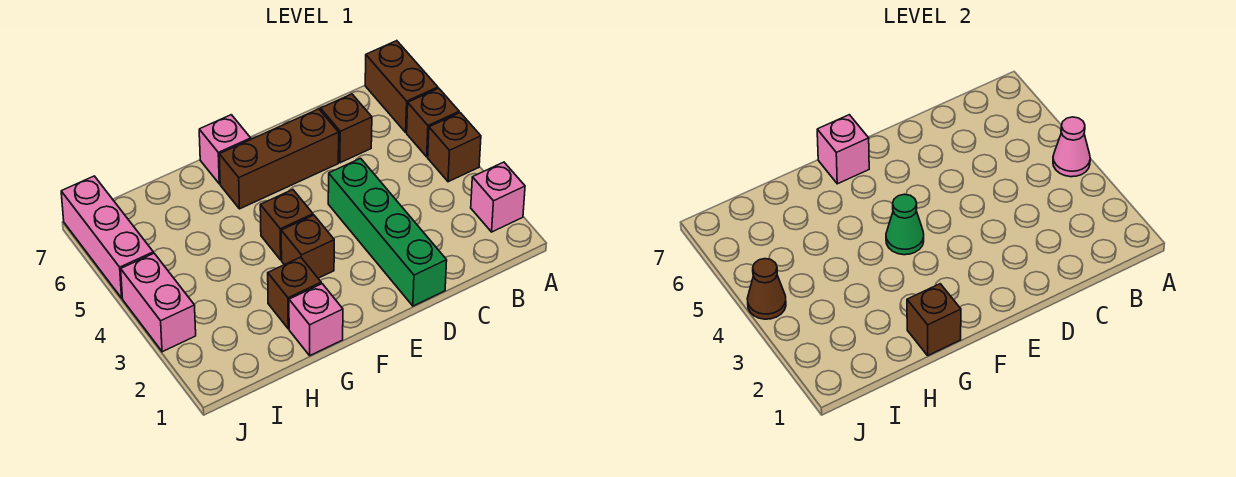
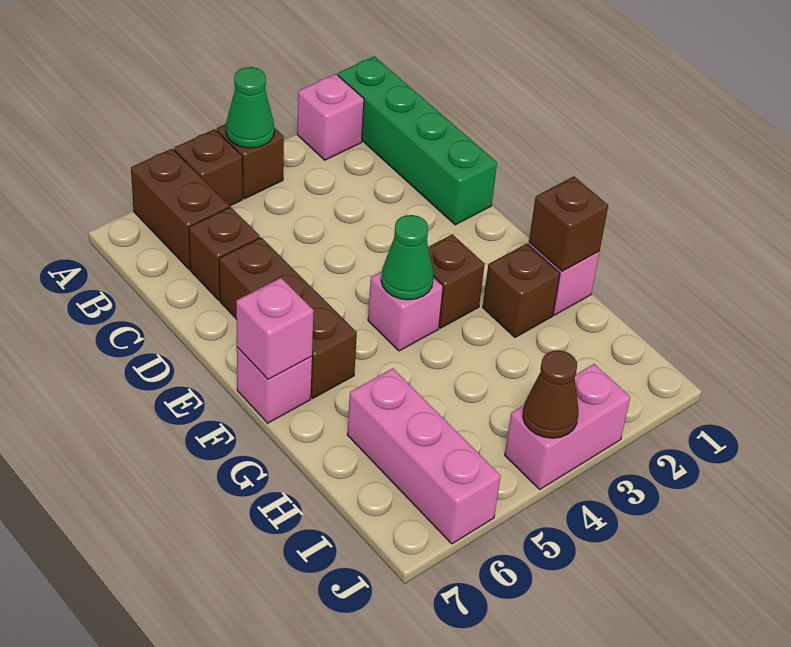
pink 1x1 cone [1053,117,1090,177] -> green 1x1 cone [226,67,274,148]
brown 1x2 brick [365,41,438,132] -> brown 1x2 brick turned to [131,149,229,269]
green 1x4 brick [328,158,447,306] -> green 1x4 brick turned to [338,56,497,225]
brown 1x1 brick [260,190,313,260] -> pink 1x1 brick [368,271,443,351]
pink 1x3 brick [61,176,153,298] -> pink 1x3 brick turned to [347,368,501,544]

